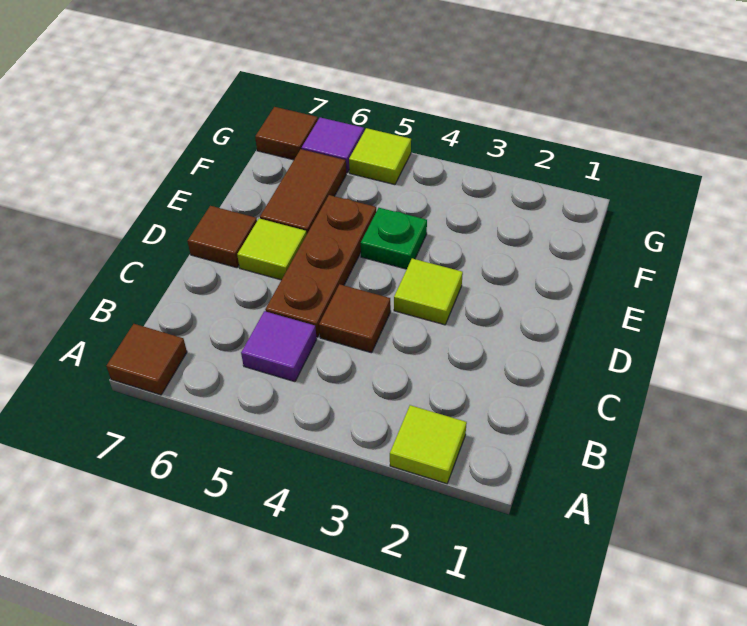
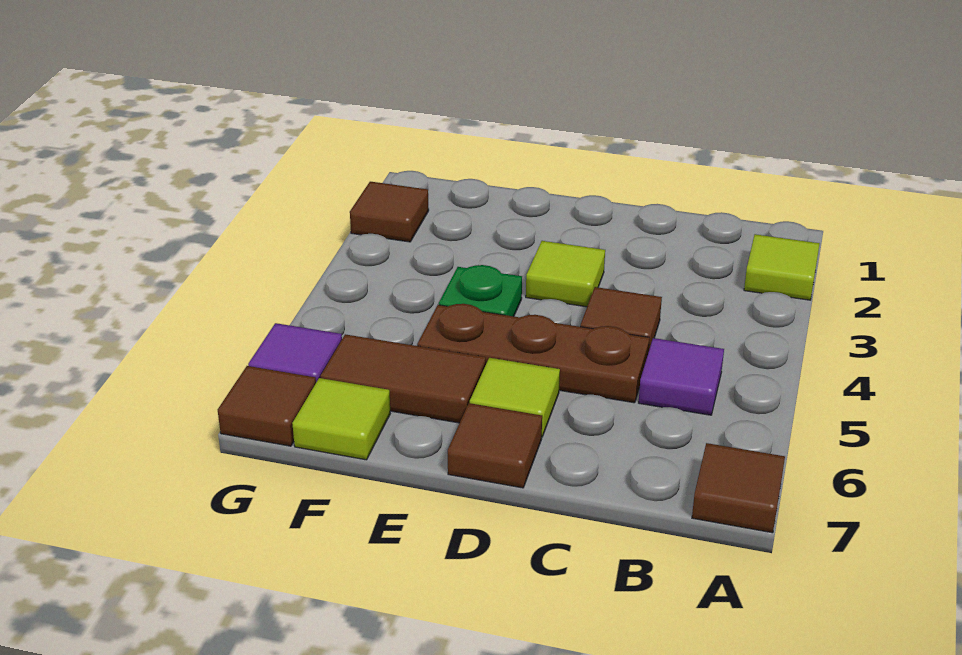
none -> brown 1x1 tile [350,182,429,242]
lime 1x1 tile [349,128,411,185] -> lime 1x1 tile moved to [292,378,390,460]

